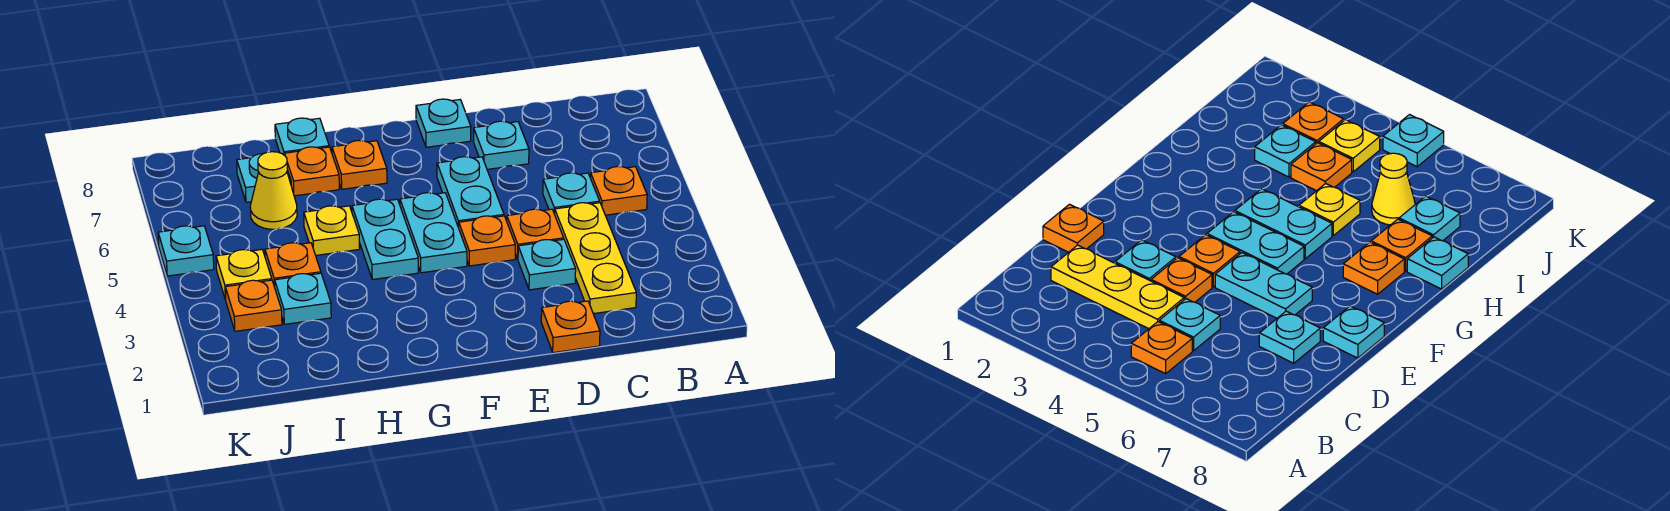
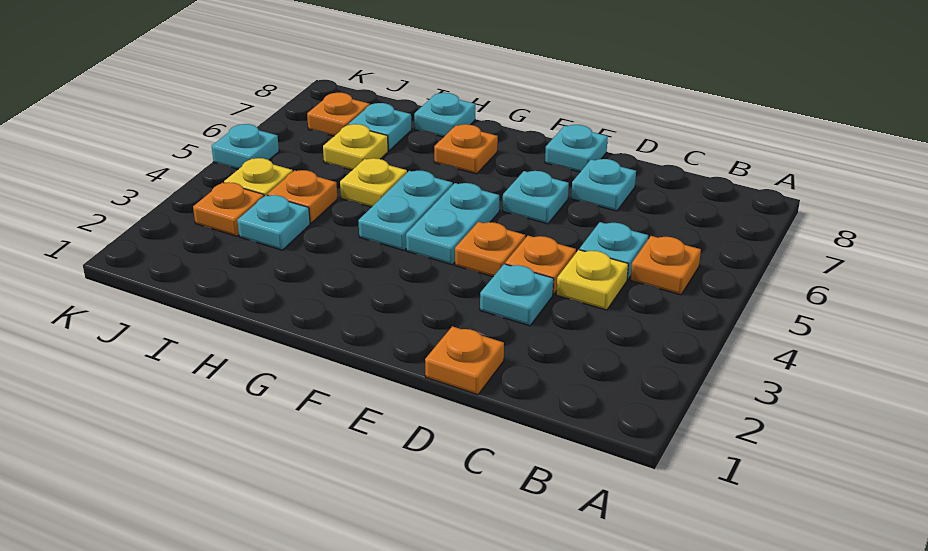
yellow 1x3 plate [555,203,636,314] -> yellow 1x1 plate [556,250,628,310]
cyan 1x2 plate [437,157,504,228] -> cyan 1x1 plate [503,171,569,224]
orange 1x1 plate [284,147,339,196] -> orange 1x1 plate moved to [307,93,370,136]
yellow 1x1 cone [250,152,297,229] -> yellow 1x1 plate [323,124,388,170]

